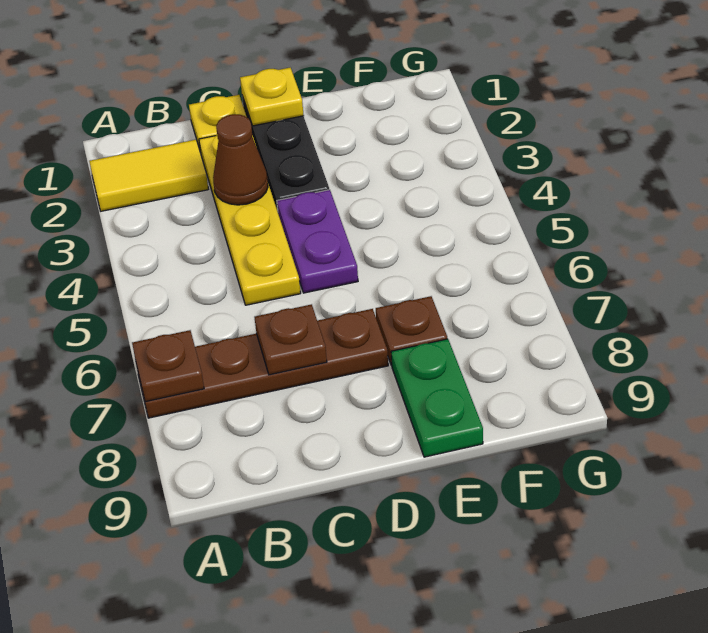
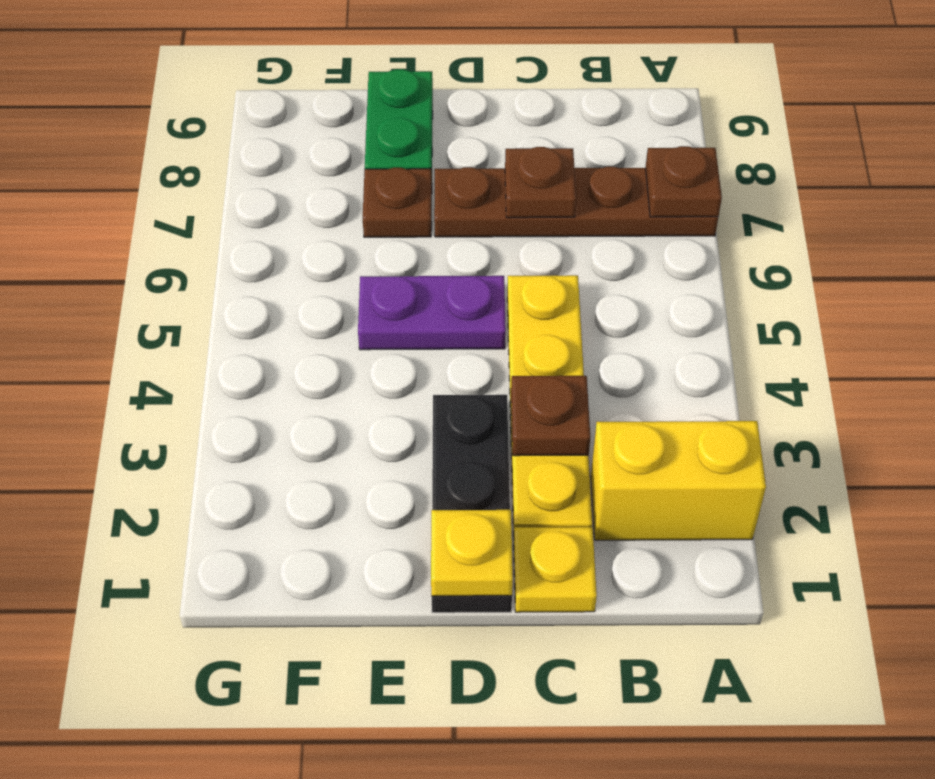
yellow 1x2 tile [89,140,208,211] -> yellow 1x2 brick [591,421,766,540]
brown 1x1 cone [213,114,268,205] -> brown 1x1 plate [511,376,590,456]
purple 1x2 plate [277,190,358,293] -> purple 1x2 plate turned to [358,276,506,350]

